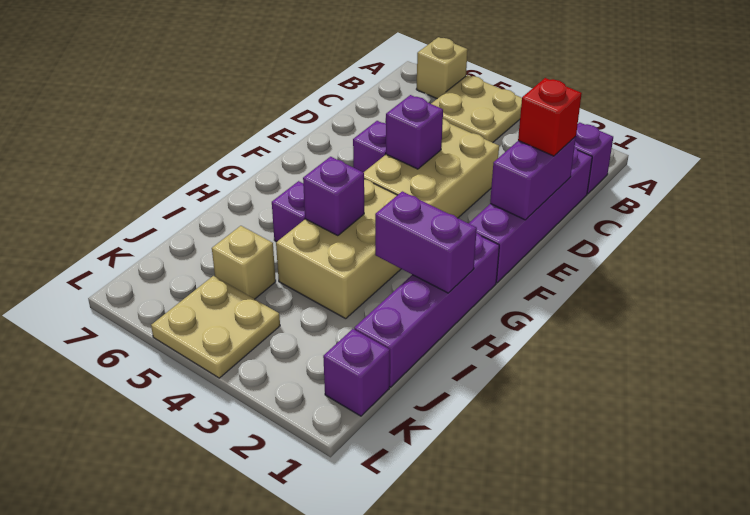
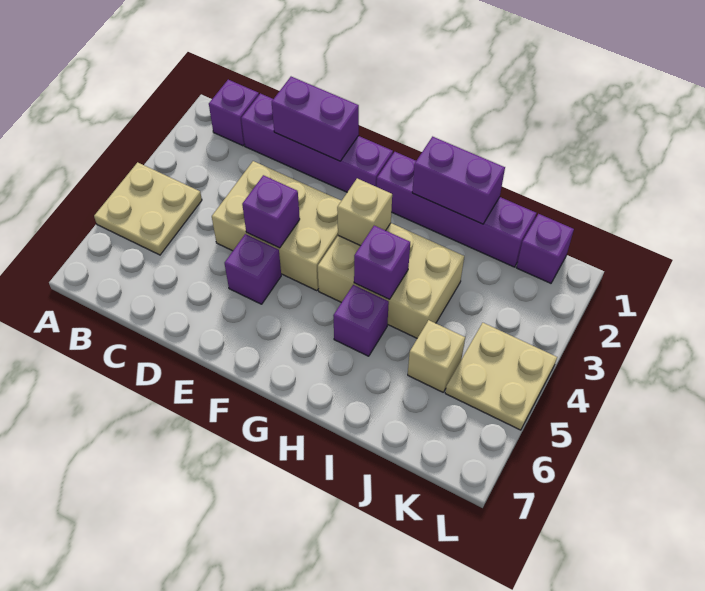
tan 1x1 brick [416,37,468,99] -> tan 1x1 brick moved to [337,178,392,246]
red 1x1 brick [518,78,582,156] -> none
purple 1x2 brick [375,191,477,293] -> purple 1x2 brick turned to [412,137,505,224]

